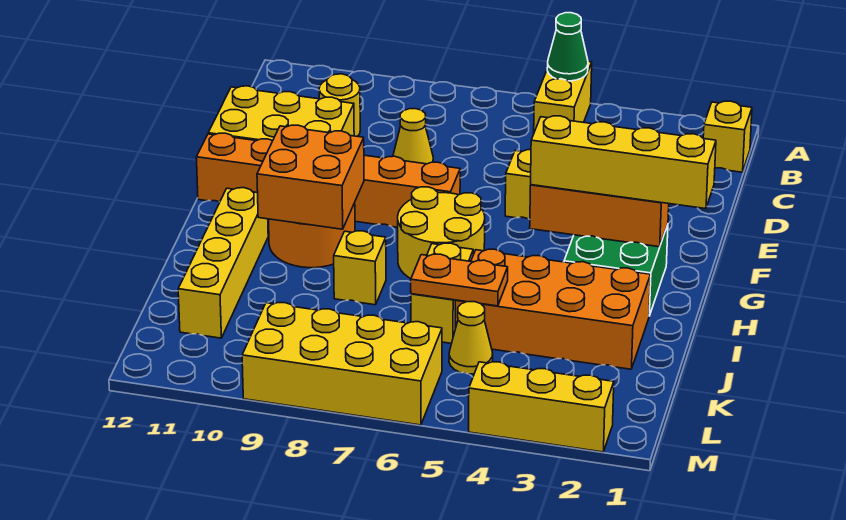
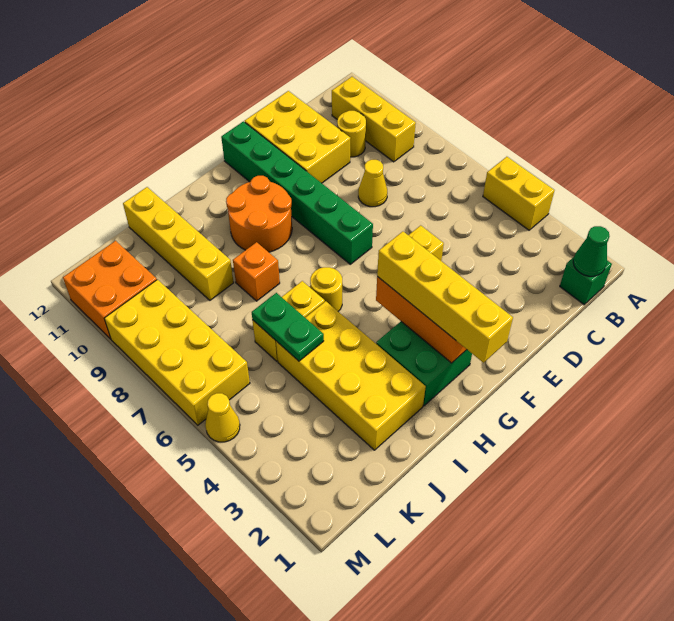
yellow 1x2 brick [534,62,592,132] -> yellow 1x2 brick turned to [483,157,554,230]
green 1x1 cone [547,13,588,81] -> green 1x1 cone moved to [573,226,610,276]
yellow 1x1 brick [703,101,752,172] -> green 1x1 brick [560,257,612,305]
orange 1x6 brick [197,133,460,227] -> green 1x6 brick [221,121,373,264]
yellow 2x2 round brick [398,187,485,279] -> yellow 1x1 round brick [310,267,342,311]
orange 2x2 brick [257,125,364,229] -> orange 2x2 brick moved to [63,241,157,339]
yellow 1x4 brick [178,188,268,338] -> yellow 1x4 brick turned to [123,187,234,300]
orange 2x4 brick [455,249,650,369] -> yellow 2x4 brick [276,301,426,450]
yellow 1x1 brick [334,231,386,305] -> orange 1x1 brick [233,242,280,301]
orange 1x2 plate [411,254,508,306] -> green 1x2 plate [252,293,324,361]
yellow 1x1 cone [449,302,493,374] -> yellow 1x1 cone moved to [205,393,240,442]
yellow 1x3 brick [469,362,614,452] -> yellow 1x3 brick moved to [332,77,416,162]

